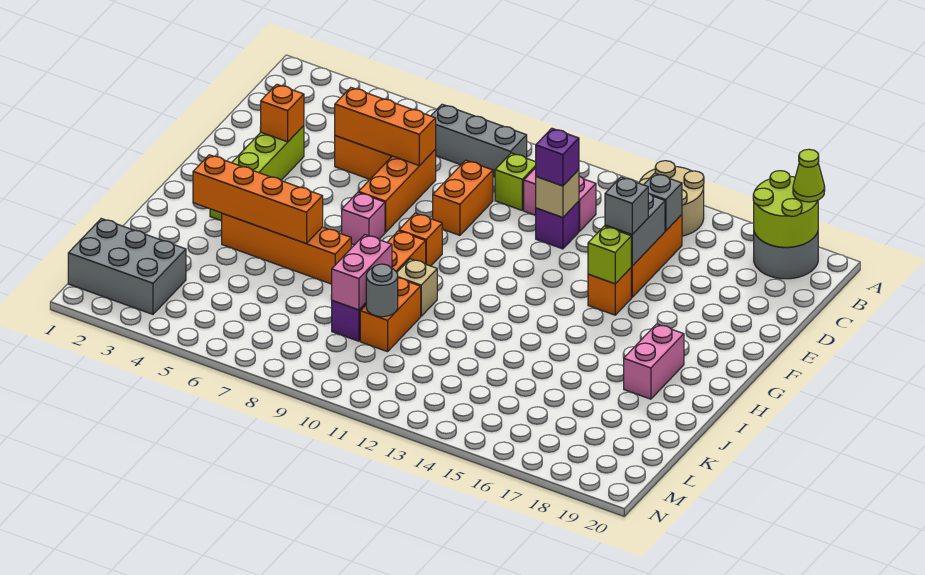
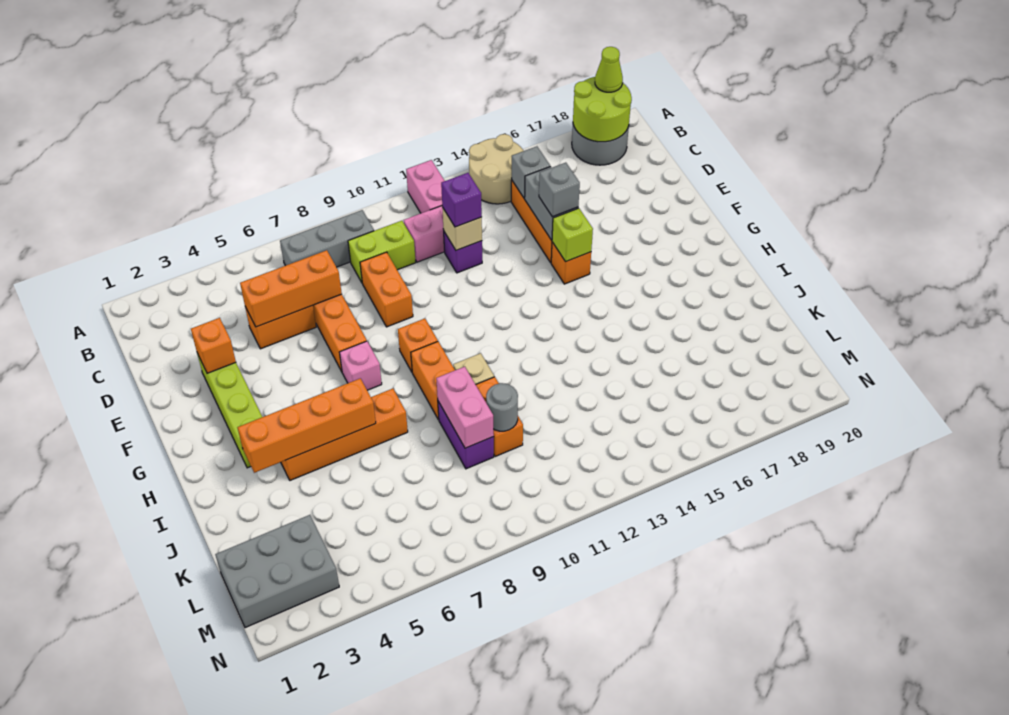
lime 1x1 brick [495,153,536,210] -> lime 1x2 brick [348,221,416,282]
pink 1x2 brick [624,324,684,399] -> pink 1x2 brick moved to [406,160,445,213]

